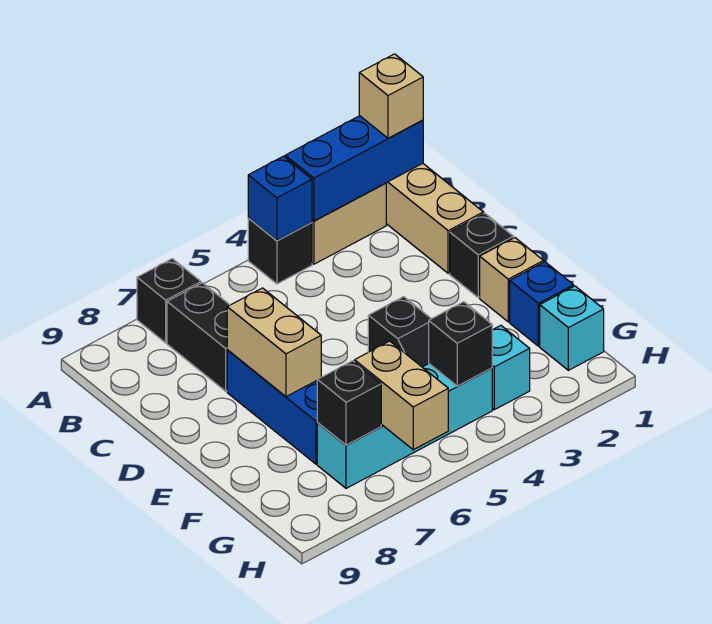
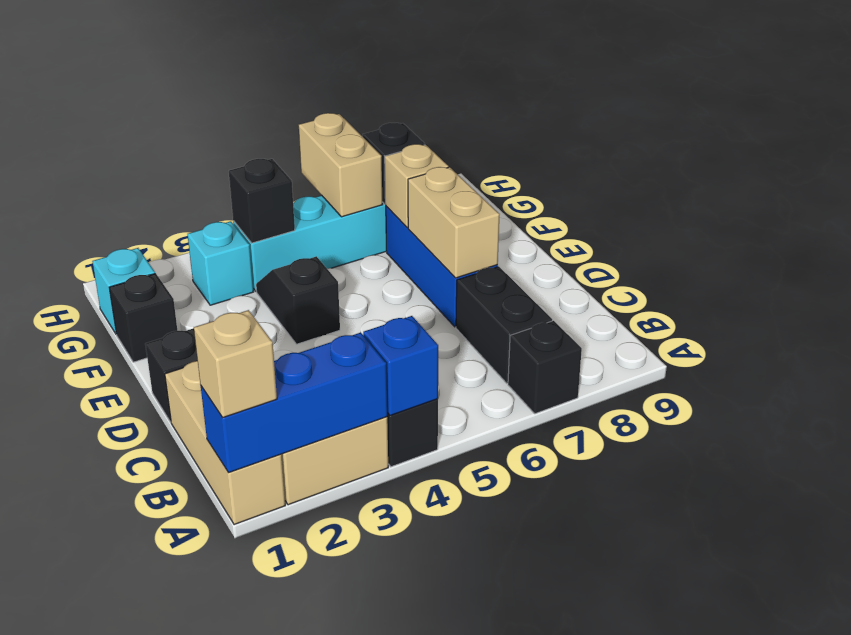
tan 1x1 brick [480,238,544,322] -> tan 1x1 brick moved to [385,144,449,228]
blue 1x1 brick [510,262,574,346] -> black 1x1 brick [109,273,177,362]

